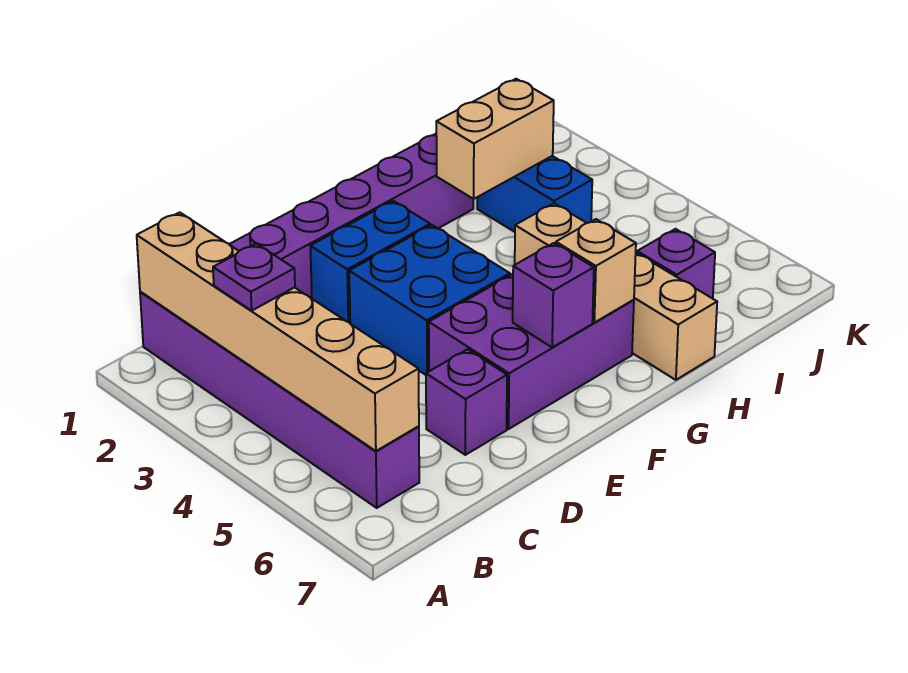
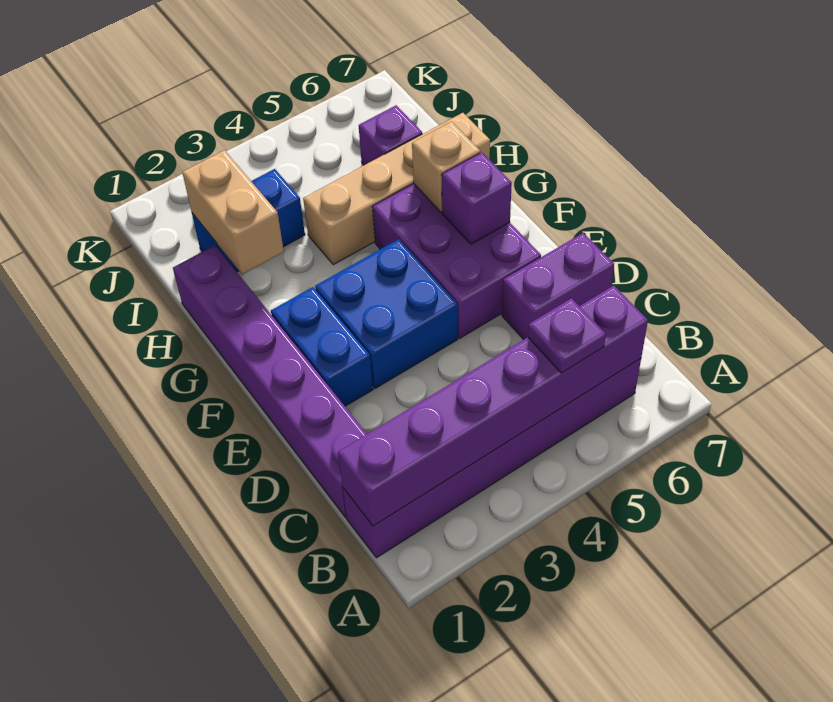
tan 1x6 brick [137,212,419,451] -> purple 1x6 brick [338,286,648,526]
purple 1x1 plate [213,244,295,311] -> purple 1x1 plate moved to [528,298,606,373]
purple 1x1 brick [426,349,507,455] -> purple 1x2 brick [502,233,614,340]

